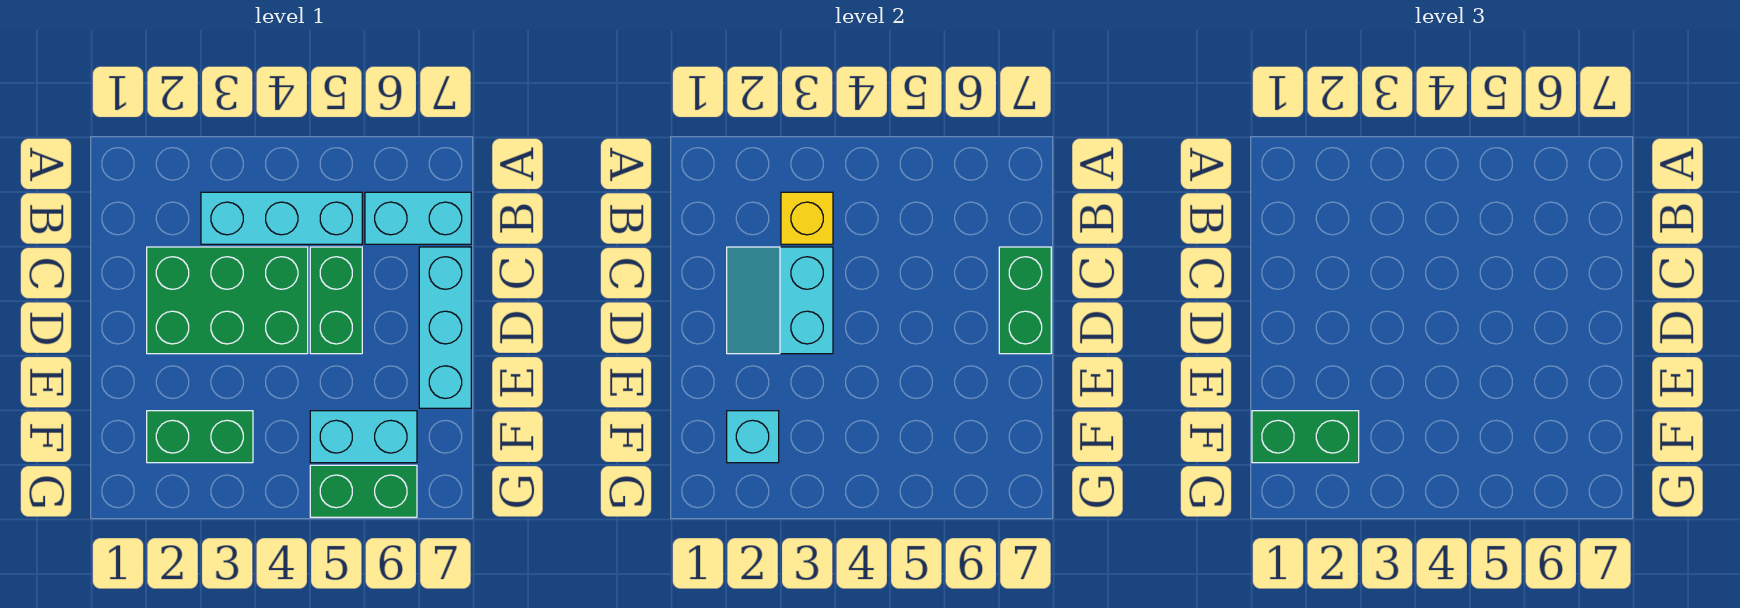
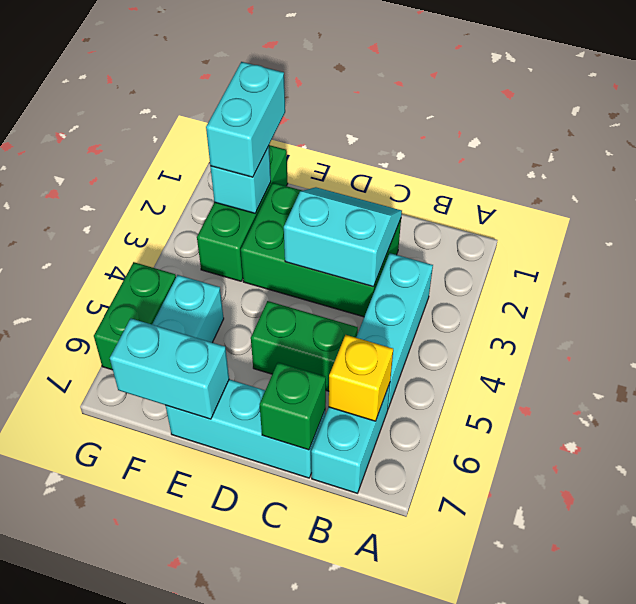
yellow 1x1 brick [781,192,833,244] -> yellow 1x1 brick moved to [329,335,393,421]
green 2x3 brick [147,247,308,354] -> green 2x3 brick turned to [241,183,401,317]
green 1x2 brick [999,247,1051,354] -> green 1x1 brick [260,362,326,450]
none -> cyan 1x2 brick [110,318,229,419]
green 1x2 brick [1252,411,1359,463] -> cyan 1x2 brick [206,62,285,177]
green 1x2 brick [147,411,253,463] -> green 1x3 brick [197,145,288,281]

